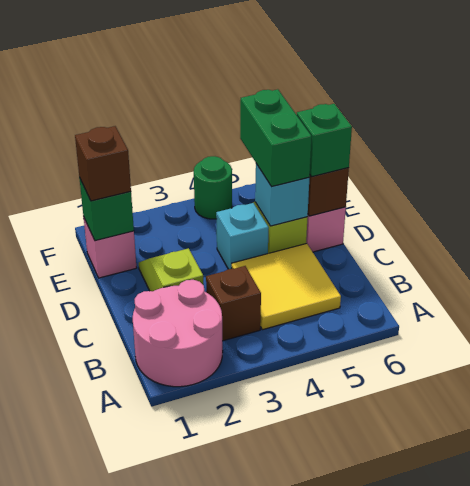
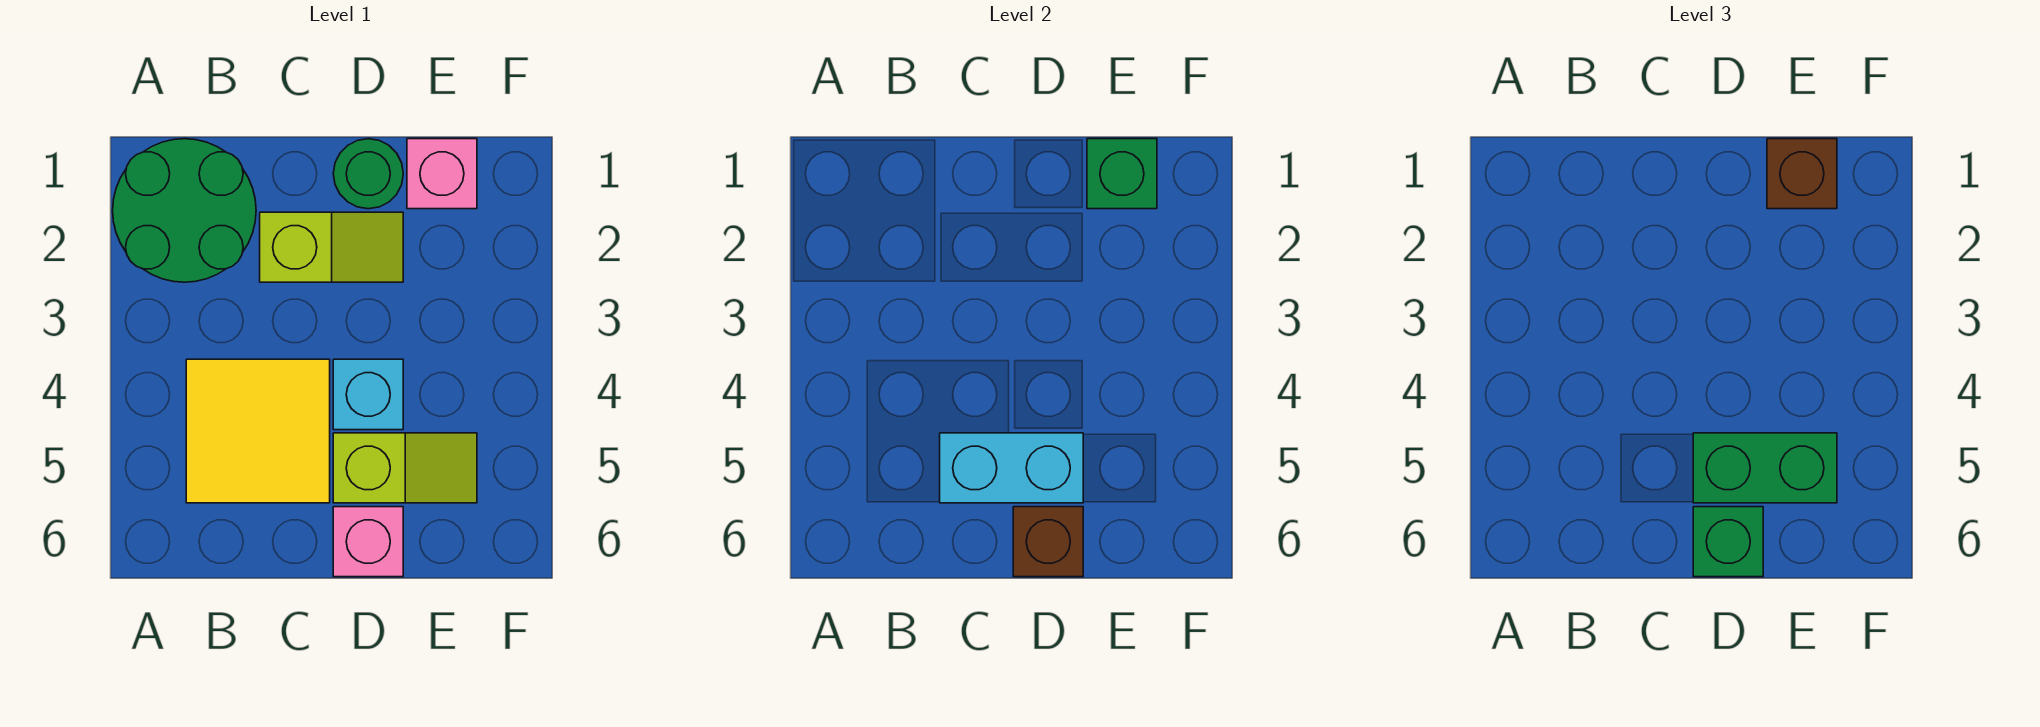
pink 2x2 round brick [133,280,223,387] -> green 2x2 round brick [113,139,256,282]
brown 1x1 brick [206,266,261,341] -> none
cyan 1x1 brick [255,164,309,226] -> cyan 1x2 brick [940,433,1083,503]
green 1x1 round brick [194,156,232,219] -> green 1x1 round brick moved to [333,139,403,209]

